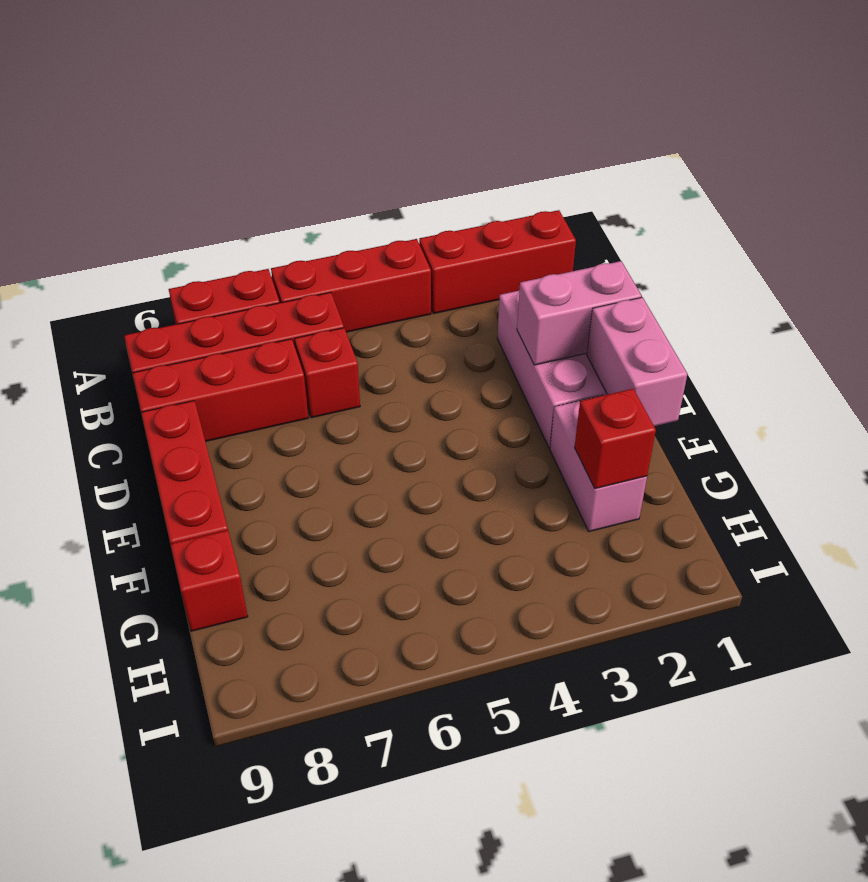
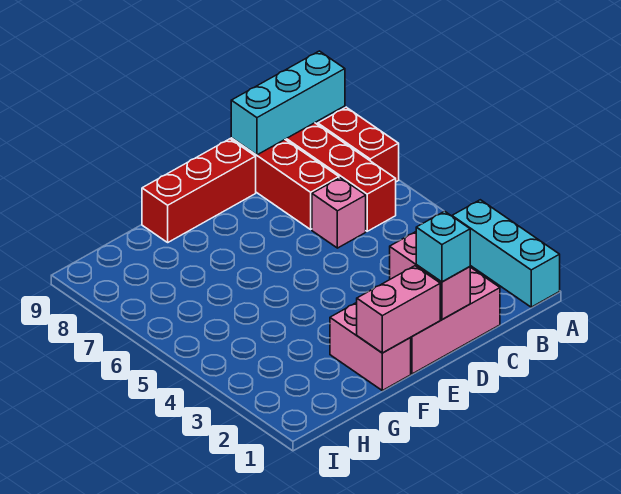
red 1x3 brick [419,210,576,314] -> cyan 1x3 brick [452,200,560,307]
red 1x3 brick [271,239,431,332] -> none
none -> cyan 1x3 brick [231,51,345,155]
red 1x1 brick [295,328,360,418] -> pink 1x1 brick [312,178,366,248]
none -> cyan 1x1 brick [416,211,470,282]
pink 1x2 brick [550,396,647,532] -> pink 1x2 brick turned to [330,302,411,391]
red 1x1 brick [574,389,656,489] -> none
red 1x1 brick [171,530,248,631] -> none

